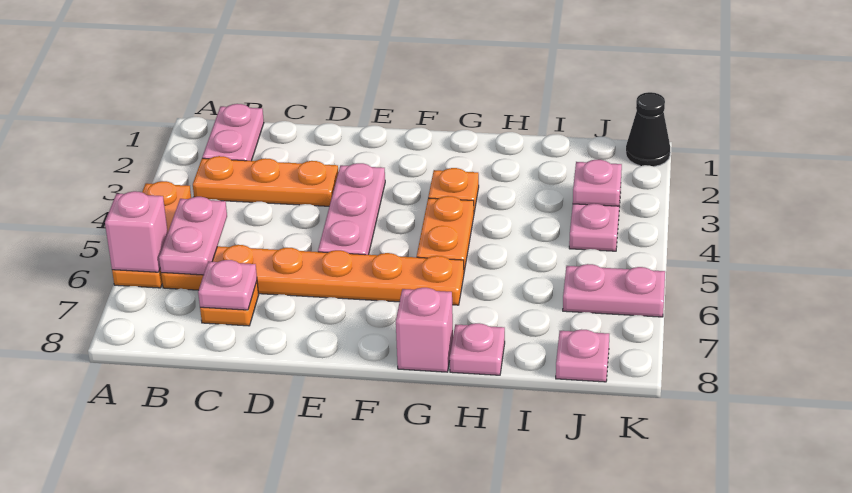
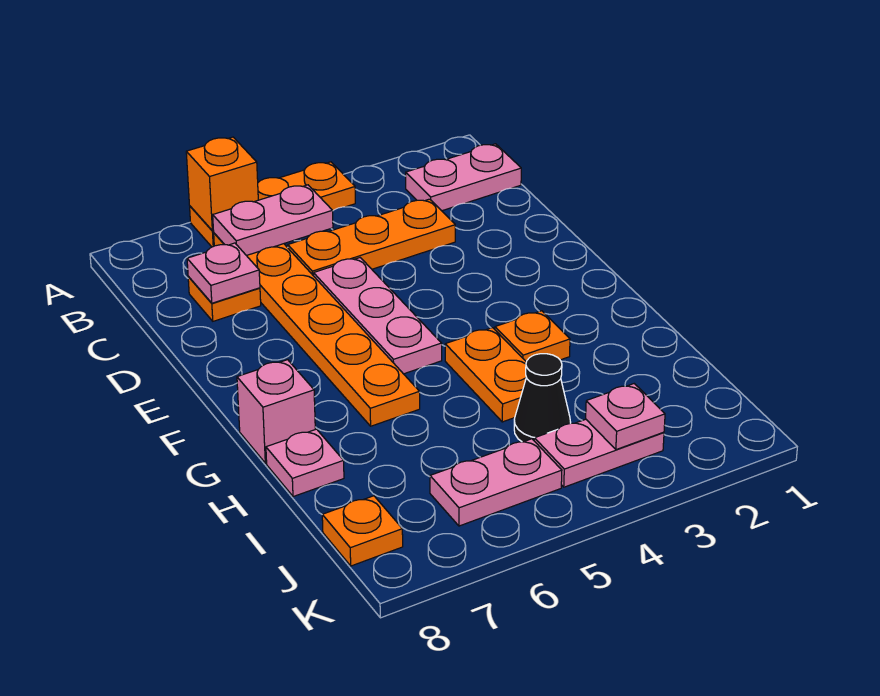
pink 1x1 brick [105,191,168,272] -> orange 1x1 brick [186,137,258,231]
orange 1x3 plate [193,156,338,206] -> orange 1x3 plate turned to [288,199,455,276]
pink 1x3 plate [318,163,385,255] -> pink 1x3 plate turned to [314,258,442,374]
orange 1x2 plate [417,196,474,271] -> orange 1x2 plate turned to [445,328,526,422]
pink 1x2 plate [563,264,665,317] -> pink 1x2 plate turned to [430,439,562,526]
pink 1x1 plate [556,329,609,382] -> orange 1x1 plate [322,496,403,566]
black 1x1 cone [626,92,670,167] -> black 1x1 cone moved to [514,354,571,442]

